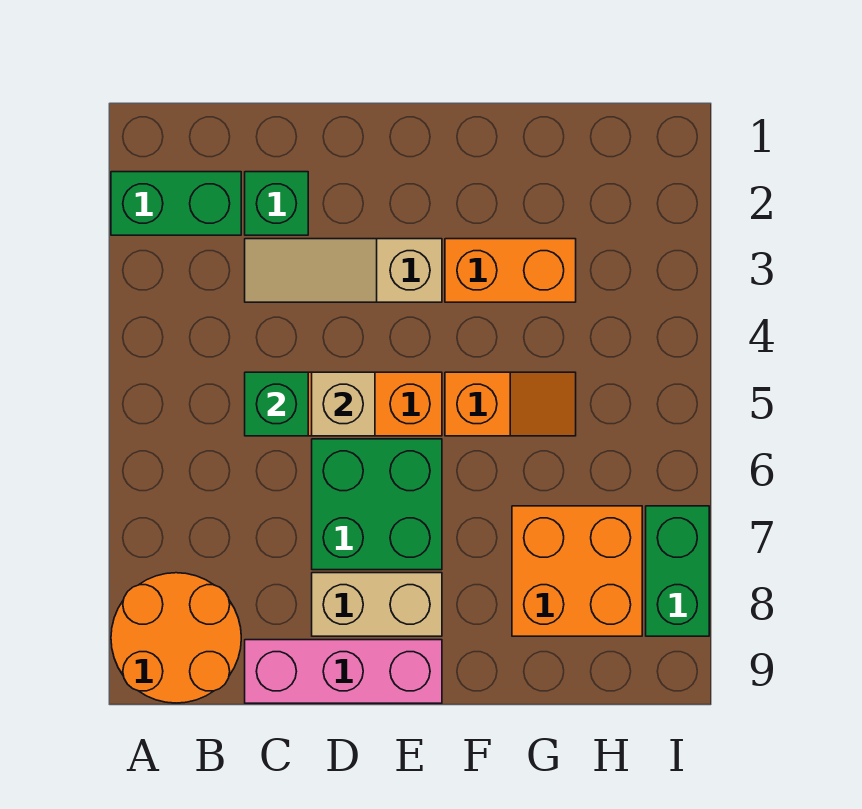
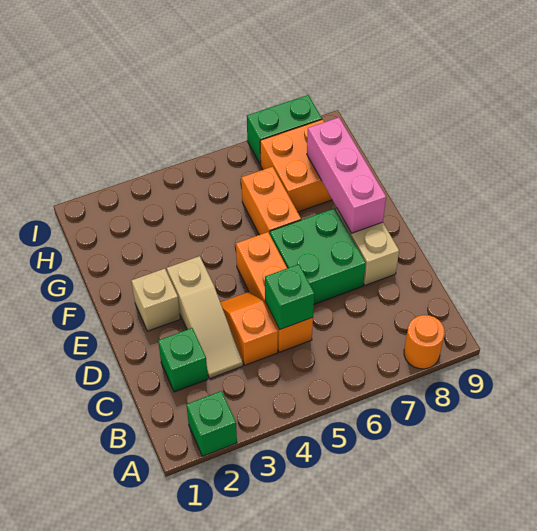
green 1x2 brick [111,172,241,235] -> green 1x1 brick [186,391,237,456]
orange 2x2 round brick [111,573,241,703] -> orange 1x1 round brick [404,315,445,369]
pink 1x3 brick [245,640,442,703] -> pink 1x3 brick moved to [307,117,386,233]
tan 1x1 brick [312,372,375,436] -> tan 1x1 brick moved to [131,269,180,331]
orange 1x2 brick [445,239,576,302] -> orange 1x2 brick moved to [242,167,301,235]
orange 1x2 slope [445,372,576,436] -> orange 1x2 slope moved to [220,292,278,365]

